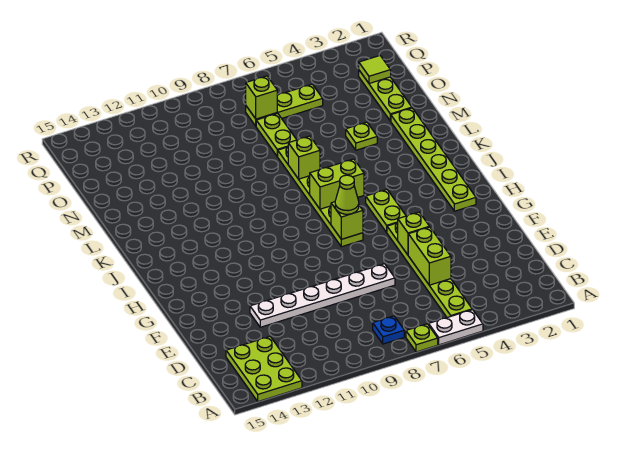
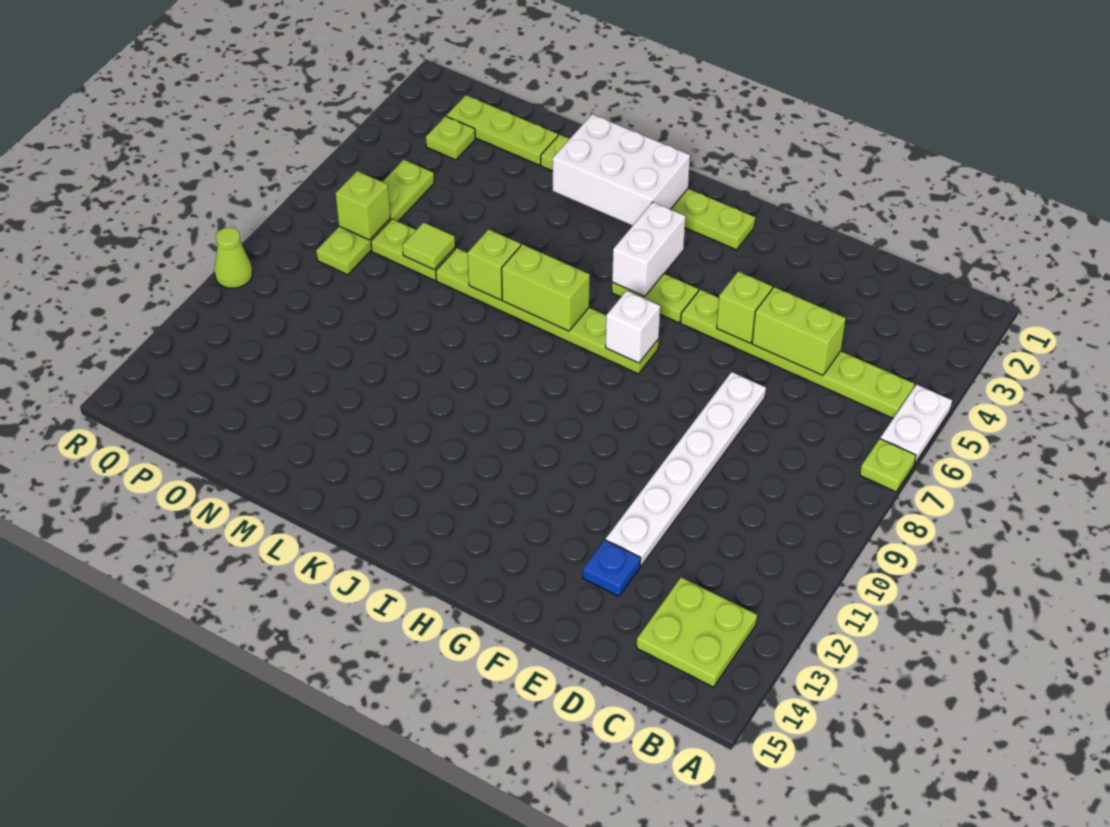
lime 2x3 plate [226,337,302,402] -> lime 2x2 plate [637,577,757,687]
blue 1x1 plate [373,316,404,344] -> blue 1x1 plate moved to [583,540,641,596]
lime 1x1 brick [331,202,363,239] -> white 1x1 brick [606,291,660,363]
lime 1x1 cone [335,175,359,214] -> lime 1x1 cone moved to [214,227,253,288]
none -> white 1x2 brick [612,202,686,297]
none -> white 2x3 brick [553,114,690,226]
lime 1x2 brick [310,159,364,209] -> lime 1x2 brick turned to [502,244,590,331]
lime 1x1 plate [346,122,377,150] -> lime 1x1 plate moved to [426,116,475,160]
lime 1x1 tile [359,55,391,83] -> lime 1x1 tile moved to [402,222,455,270]
lime 1x3 plate [246,84,323,126] -> lime 1x4 plate [316,160,434,275]

